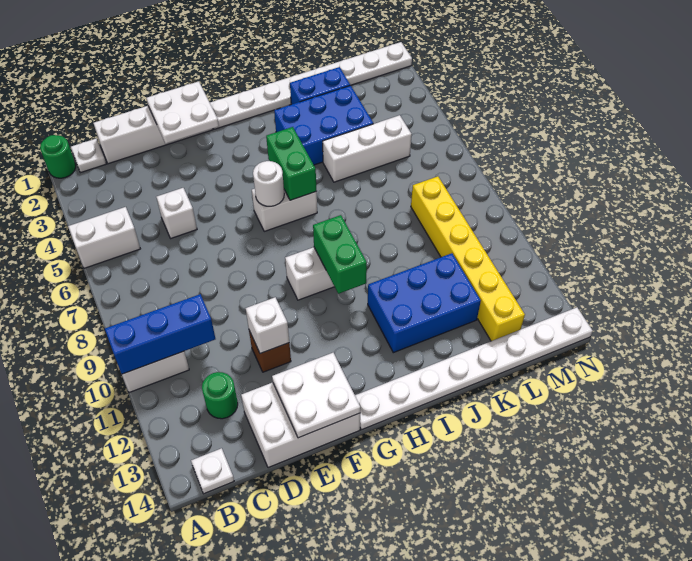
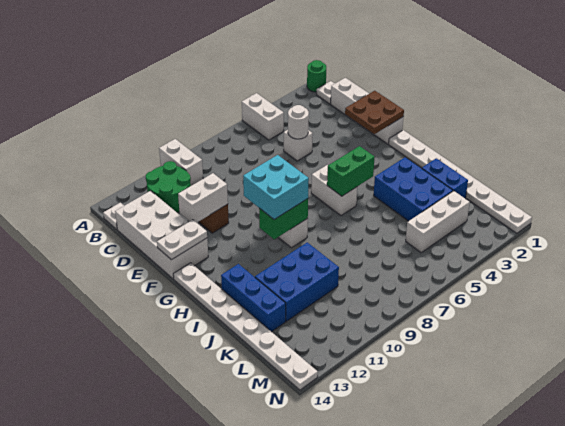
blue 1x3 brick [105,294,215,374] -> blue 1x3 brick moved to [221,264,286,332]
green 1x1 round brick [202,372,238,419] -> green 2x2 round brick [146,161,191,213]
white 2x3 brick [241,382,360,468] -> white 2x4 brick [115,191,208,279]
white 2x2 plate [146,81,219,144] -> brown 2x2 plate [345,91,404,134]
white 1x1 brick [246,297,289,354] -> white 1x2 brick [178,173,228,223]
white 2x2 plate [272,352,360,438] -> white 1x2 plate [157,220,207,260]
white 1x1 round brick [253,161,284,206] -> white 1x1 round brick moved to [288,105,309,139]
none -> cyan 2x2 brick [243,155,309,219]
blue 2x3 brick [368,253,481,353] -> blue 2x3 brick turned to [255,242,339,321]
white 1x3 brick [323,115,412,182] -> white 1x3 brick turned to [406,191,470,253]
yellow 1x6 brick [411,176,525,341] -> none

